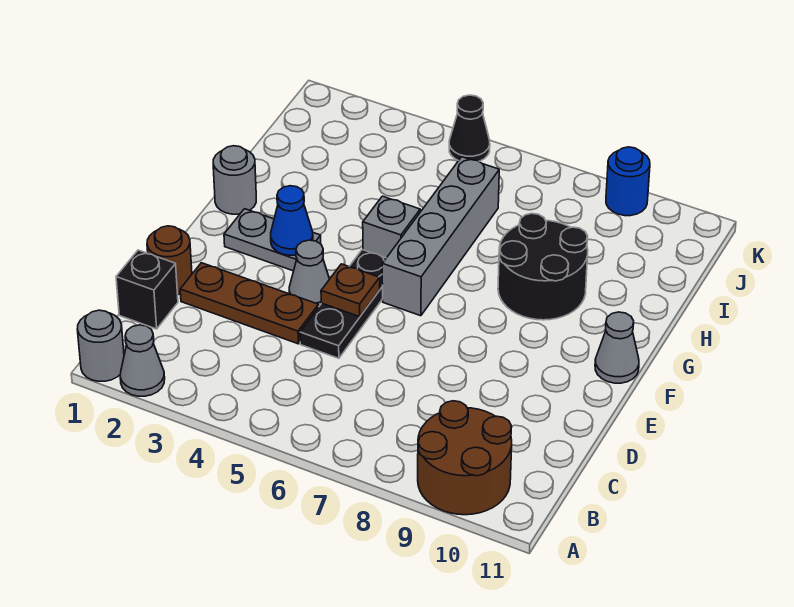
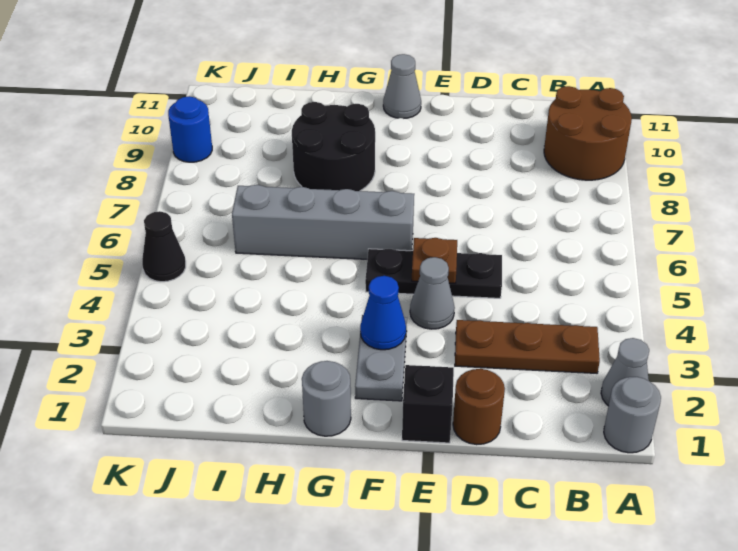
black 1x1 brick [116,250,178,329] -> black 1x1 brick moved to [402,365,454,443]
brown 1x3 plate [180,263,319,344] -> brown 1x3 plate turned to [455,320,600,373]
grey 1x1 brick [363,196,420,258] -> none

